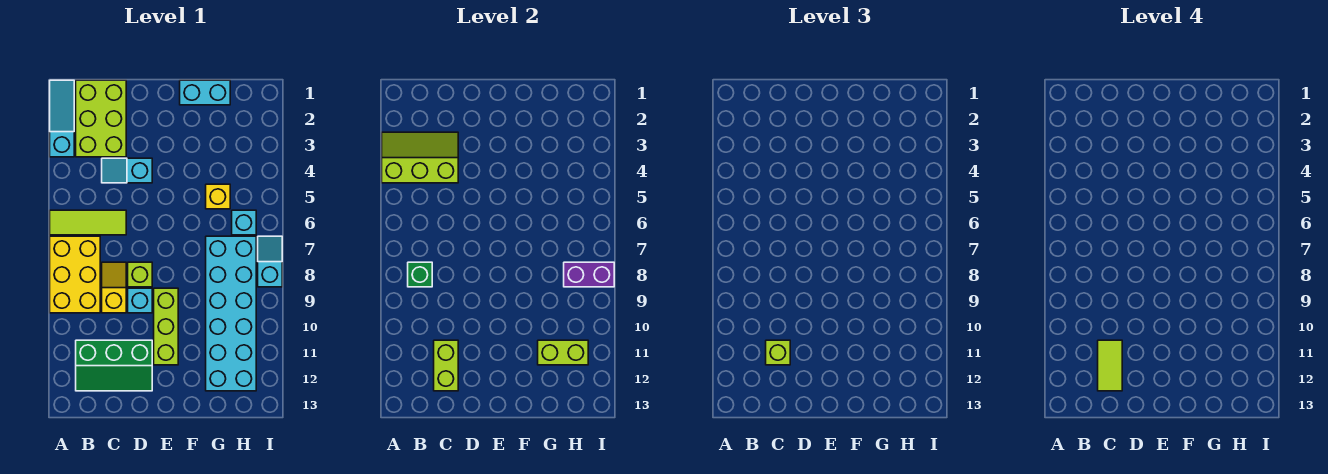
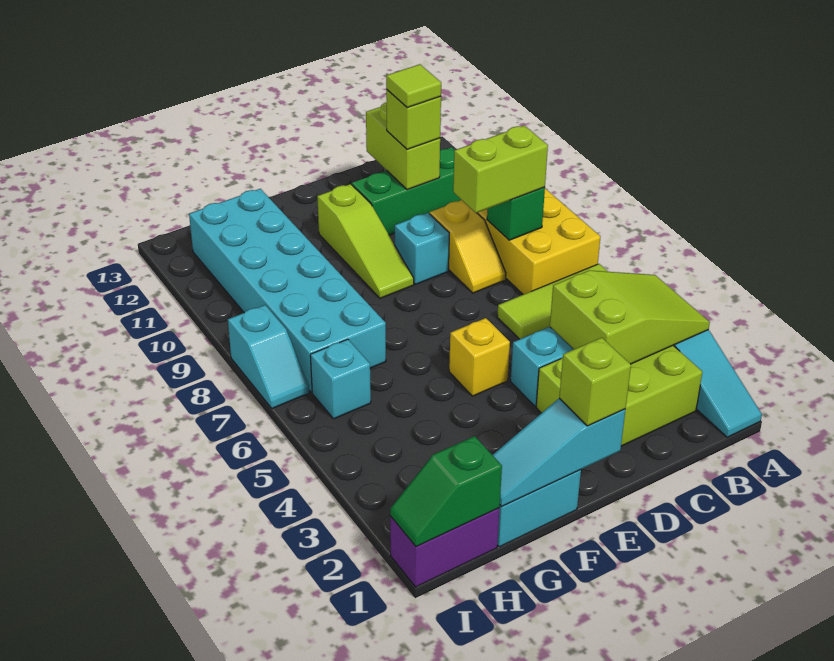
lime 2x3 slope [382,132,458,183] -> lime 2x3 slope turned to [550,270,710,364]
lime 2x3 brick [76,80,126,157] -> lime 2x3 brick turned to [536,346,702,446]
lime 1x2 tile [1098,340,1122,391] -> lime 1x1 tile [386,64,441,108]
lime 1x1 brick [128,262,152,287] -> lime 1x1 brick moved to [559,338,631,426]
none -> cyan 1x3 slope [493,398,626,507]
lime 1x3 brick [154,288,178,365] -> lime 1x3 slope [317,184,414,298]
yellow 1x1 brick [206,184,230,209] -> yellow 1x1 brick moved to [449,318,510,396]
lime 1x2 brick [538,340,588,365] -> lime 1x2 brick moved to [453,125,548,213]
none -> green 1x2 slope [390,436,502,547]
purple 1x2 brick [564,262,614,287] -> purple 1x2 brick moved to [390,508,500,587]

